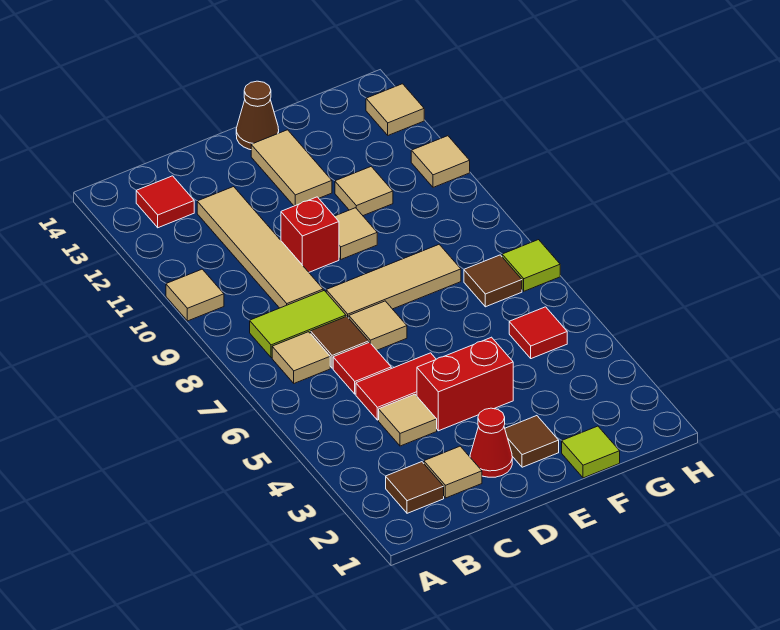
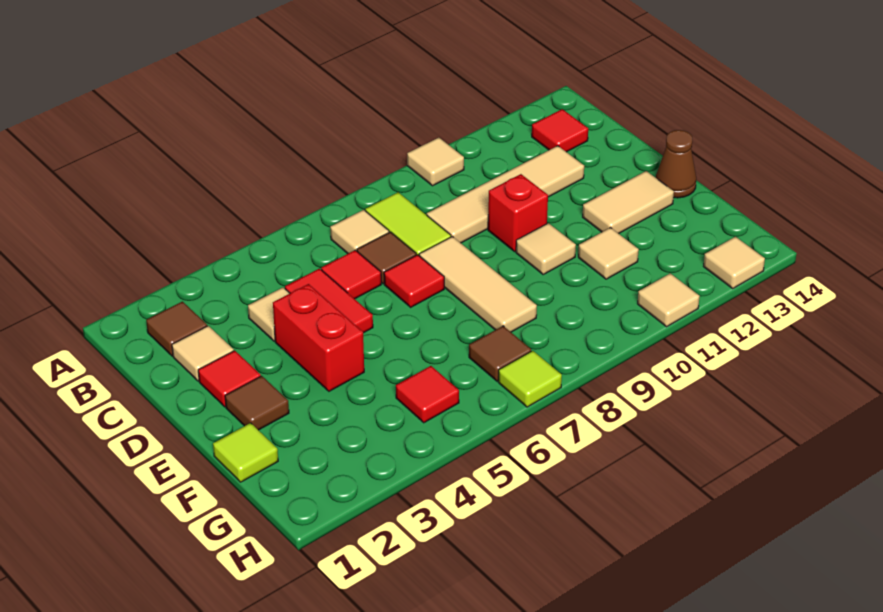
red 1x1 cone [470,408,512,477] -> red 1x1 tile [198,351,261,407]
tan 1x1 tile [349,301,407,350] -> red 1x1 tile [384,255,444,307]

